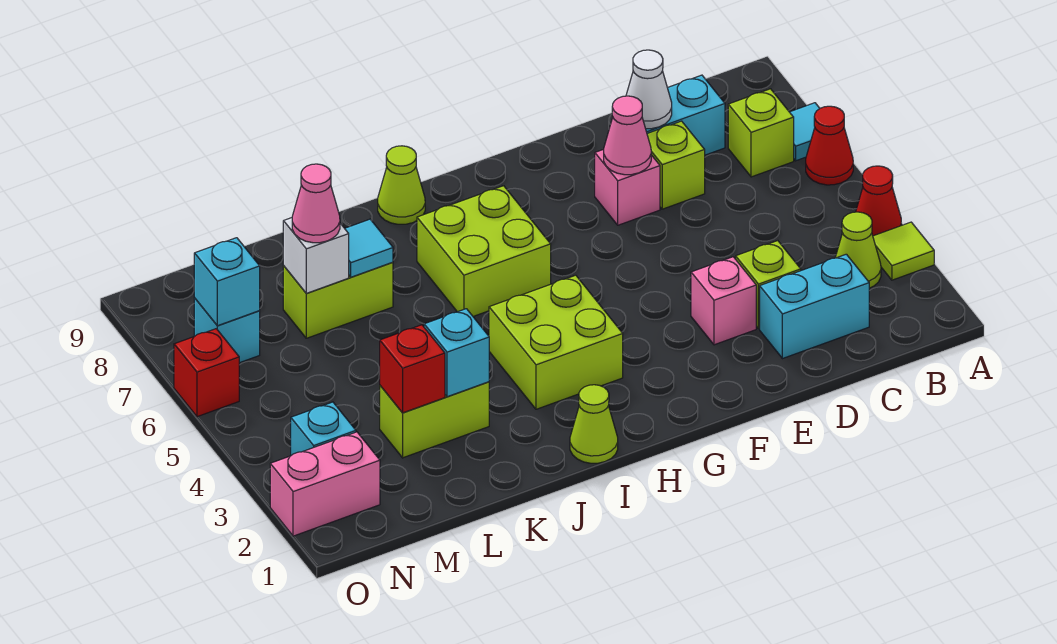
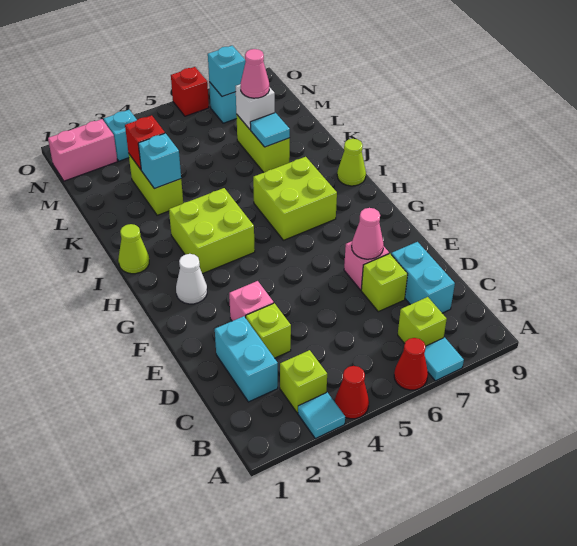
lime 1x1 tile [873,222,934,280] -> cyan 1x1 tile [298,392,345,439]
lime 1x1 cone [835,212,881,288] -> lime 1x1 brick [280,350,327,413]
white 1x1 cone [626,50,672,129] -> white 1x1 cone moved to [176,254,207,304]
pink 1x2 brick [270,432,380,536] -> pink 1x2 brick turned to [48,119,117,181]

